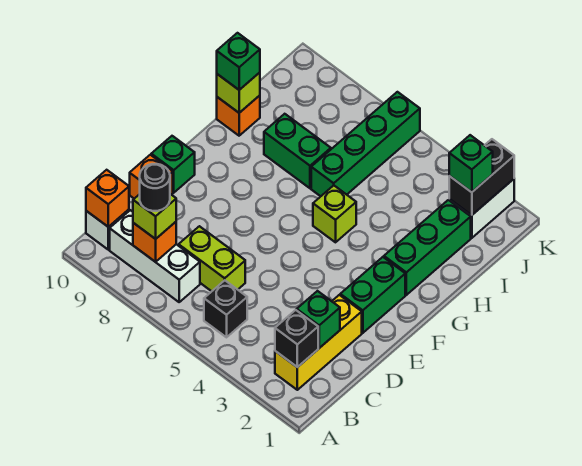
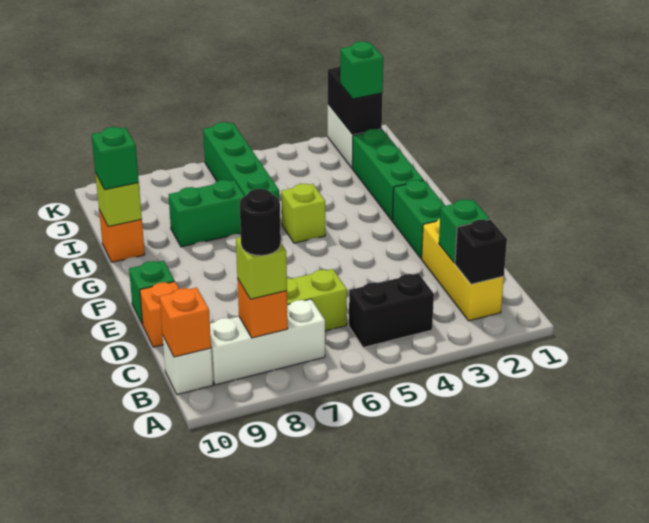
black 1x1 brick [204,280,247,337] -> black 1x2 brick [349,273,434,347]

